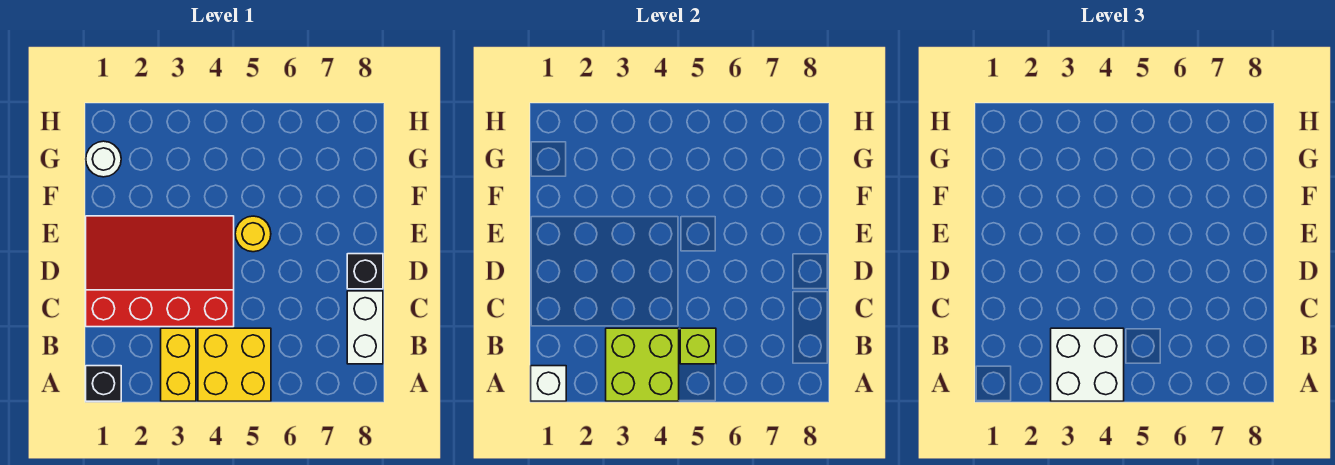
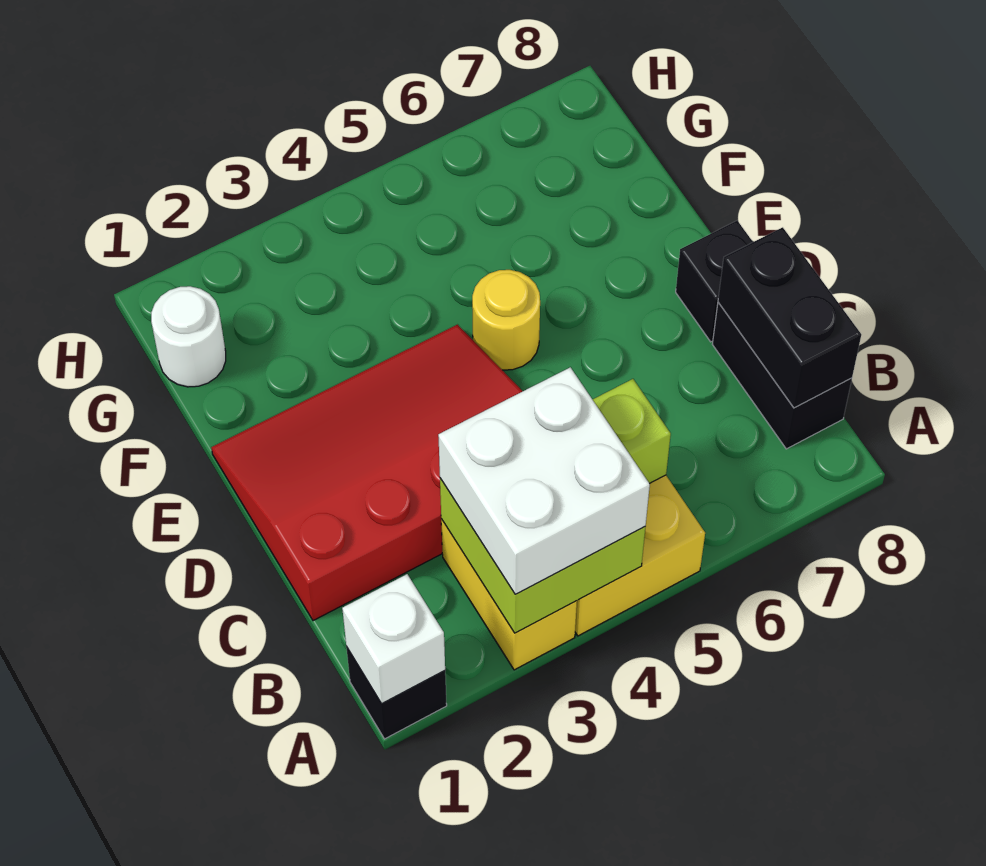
white 1x2 brick [347,291,383,364] -> black 1x2 brick [712,302,852,449]
none -> black 1x2 brick [718,227,861,408]

